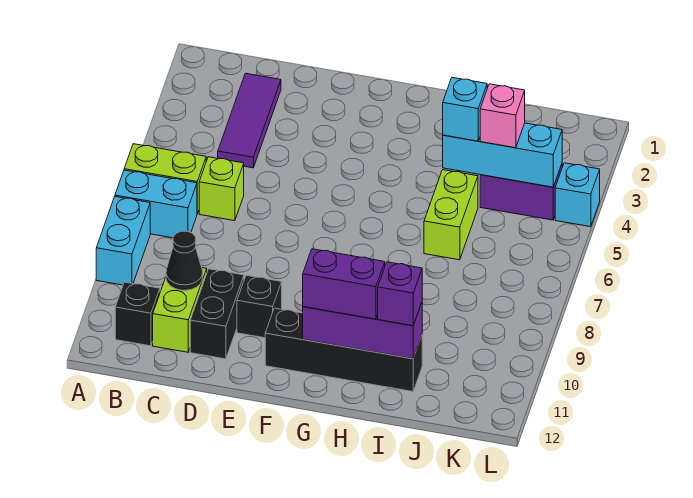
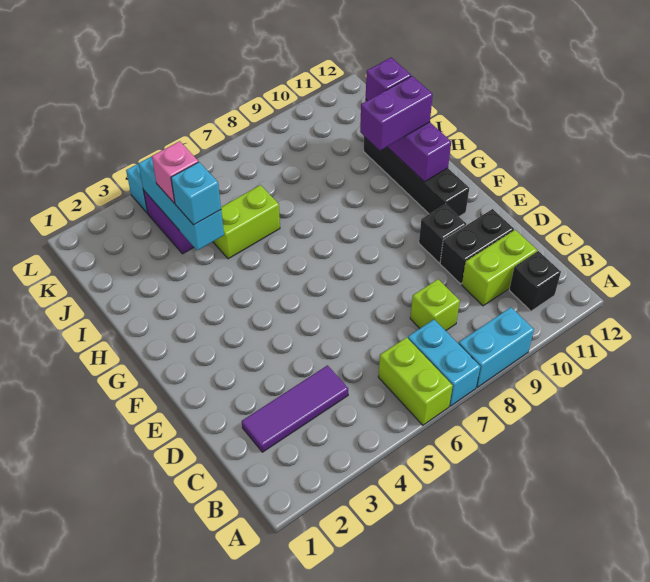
lime 1x1 brick [199,157,244,221] -> lime 1x1 brick moved to [410,279,460,331]
black 1x1 cone [166,231,203,290] -> none
purple 1x2 brick [303,249,385,319] -> purple 1x2 brick turned to [360,76,433,150]

